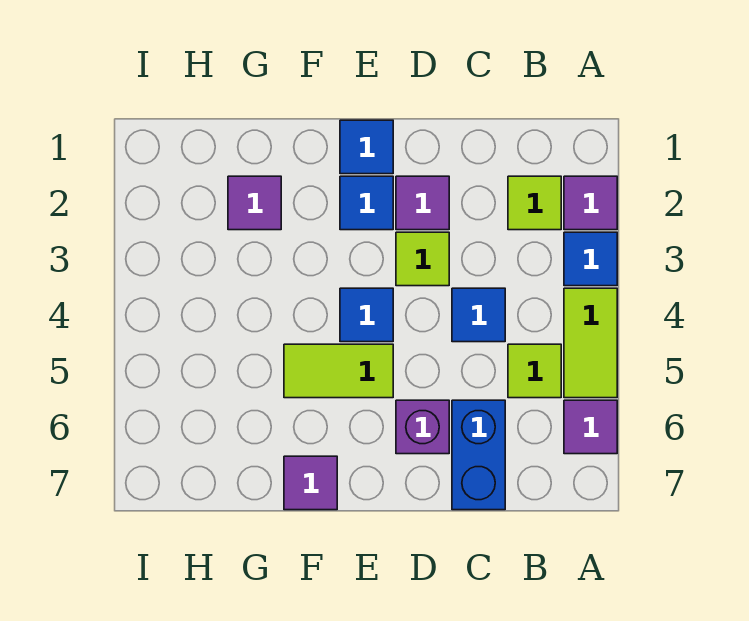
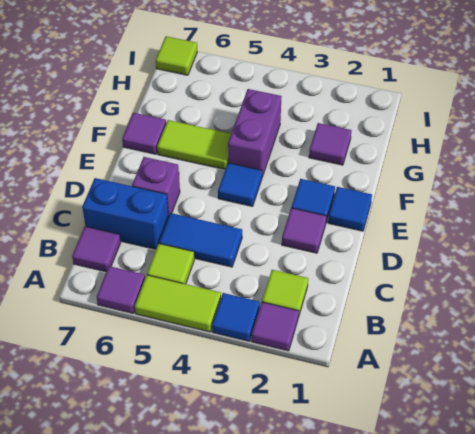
none -> purple 1x1 tile [72,226,121,272]
blue 1x1 tile [452,288,505,342] -> blue 1x2 tile [159,213,242,267]
lime 1x1 tile [396,232,449,286] -> lime 1x1 tile moved to [156,36,197,75]
lime 1x2 tile [284,344,393,398] -> lime 1x2 tile turned to [157,120,231,169]
none -> purple 1x2 brick [228,89,282,177]

